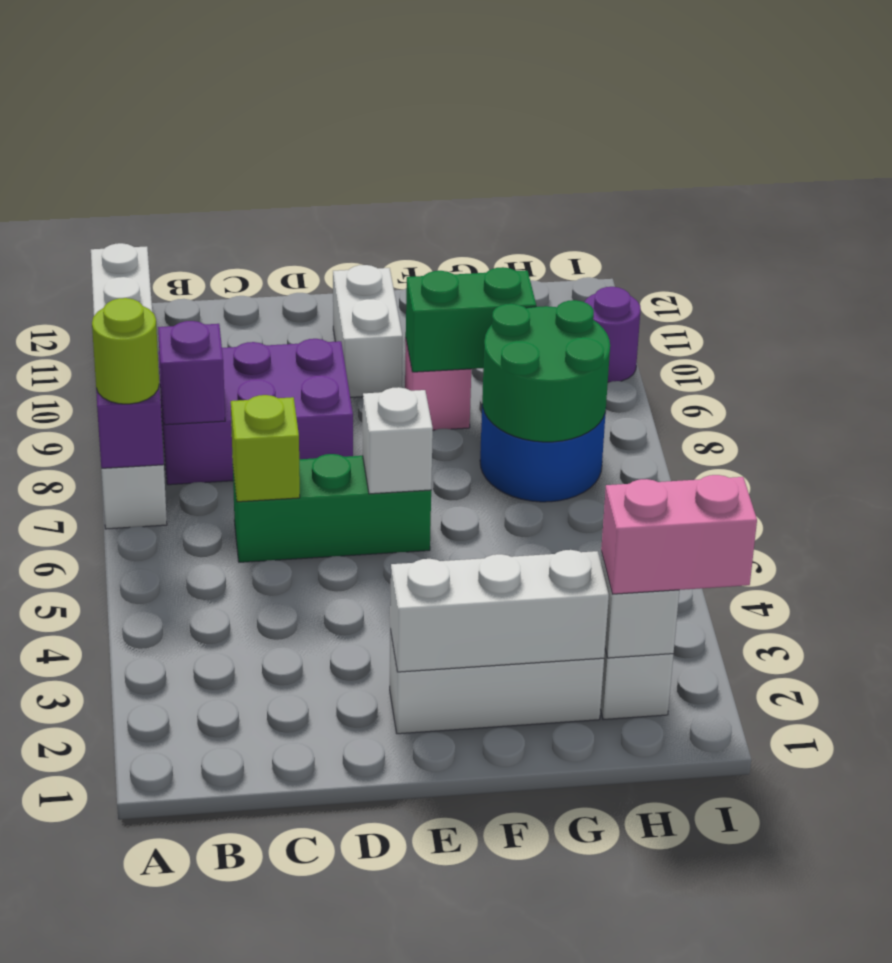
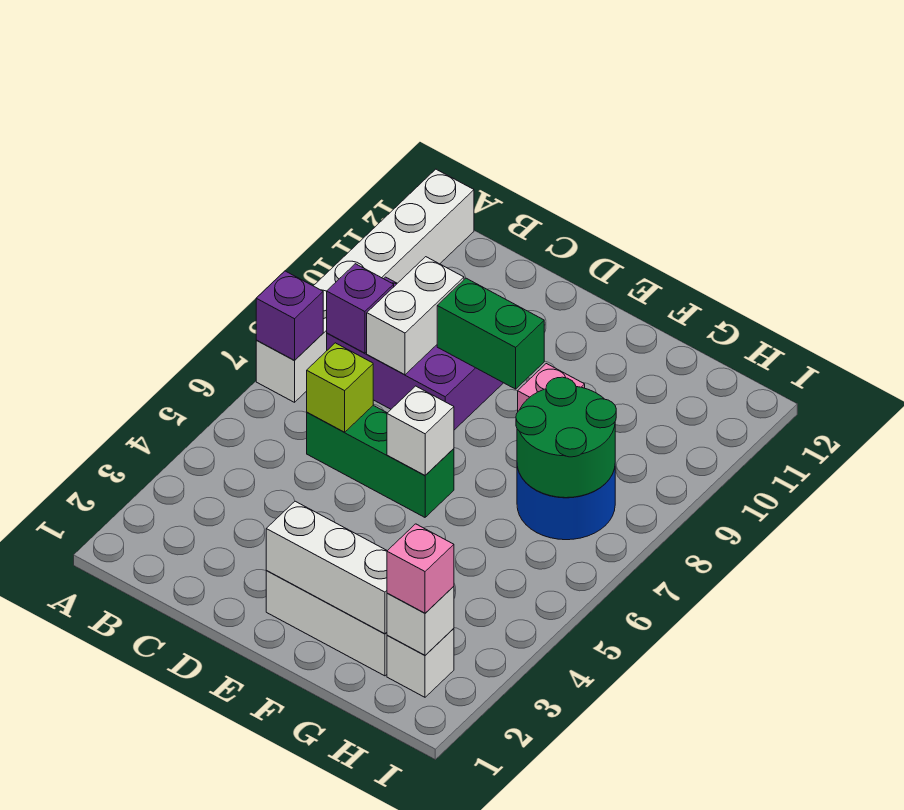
lime 1x1 round brick [92,298,159,404] -> none
white 1x2 brick [333,265,402,397] -> white 1x2 brick moved to [367,257,464,375]
green 1x2 brick [406,267,536,372] -> green 1x2 brick moved to [437,278,544,389]
pink 1x2 brick [601,475,757,594] -> pink 1x1 brick [387,524,454,613]
purple 1x1 round brick [585,287,640,382] -> none

